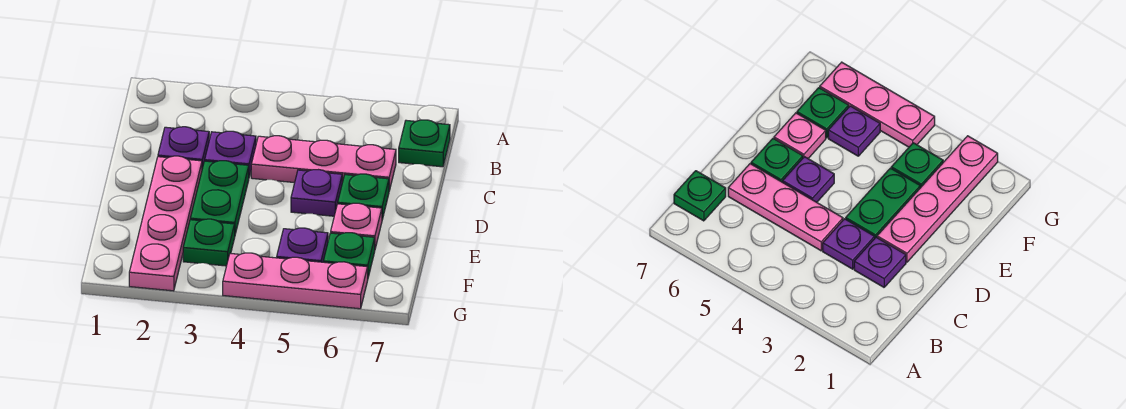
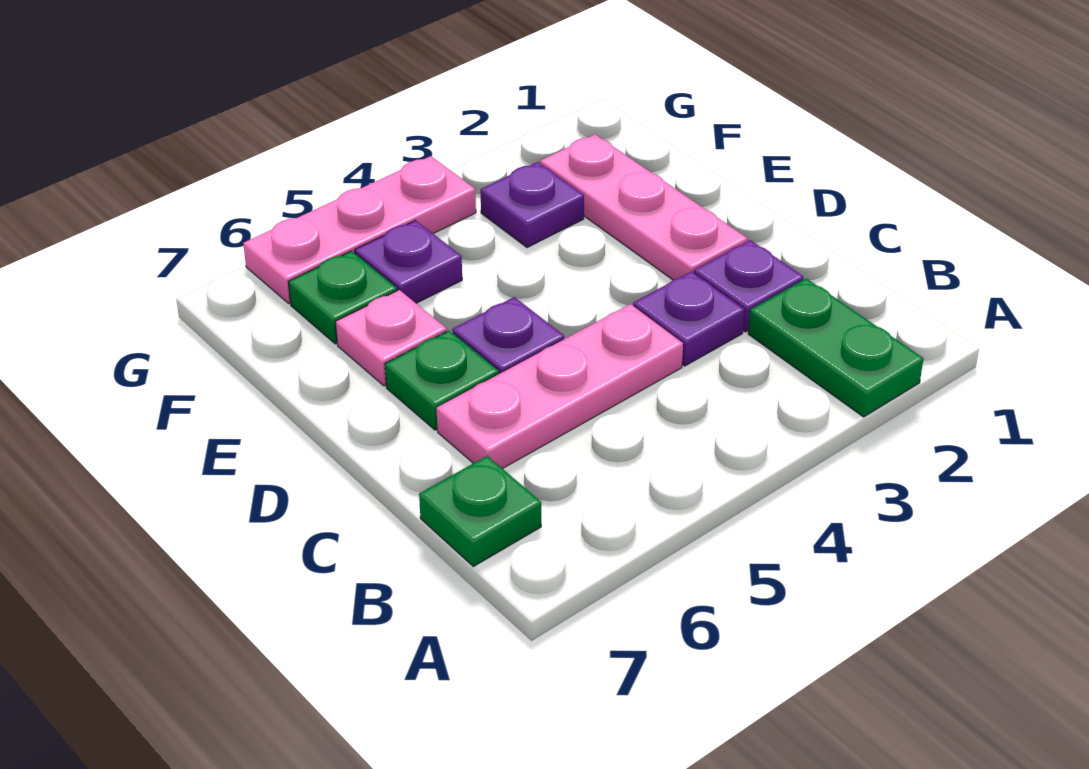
pink 1x4 plate [129,156,202,291] -> pink 1x3 plate [540,134,747,280]
green 1x2 plate [190,161,249,234] -> green 1x2 plate moved to [748,278,923,417]
green 1x1 plate [183,219,235,266] -> purple 1x1 plate [481,162,584,248]

